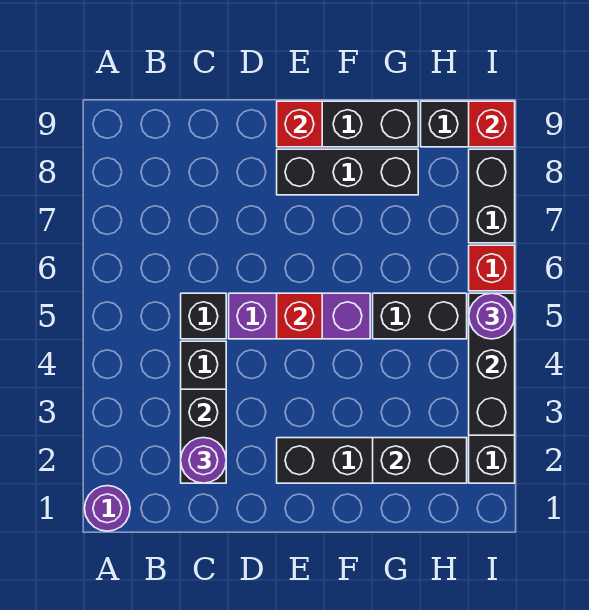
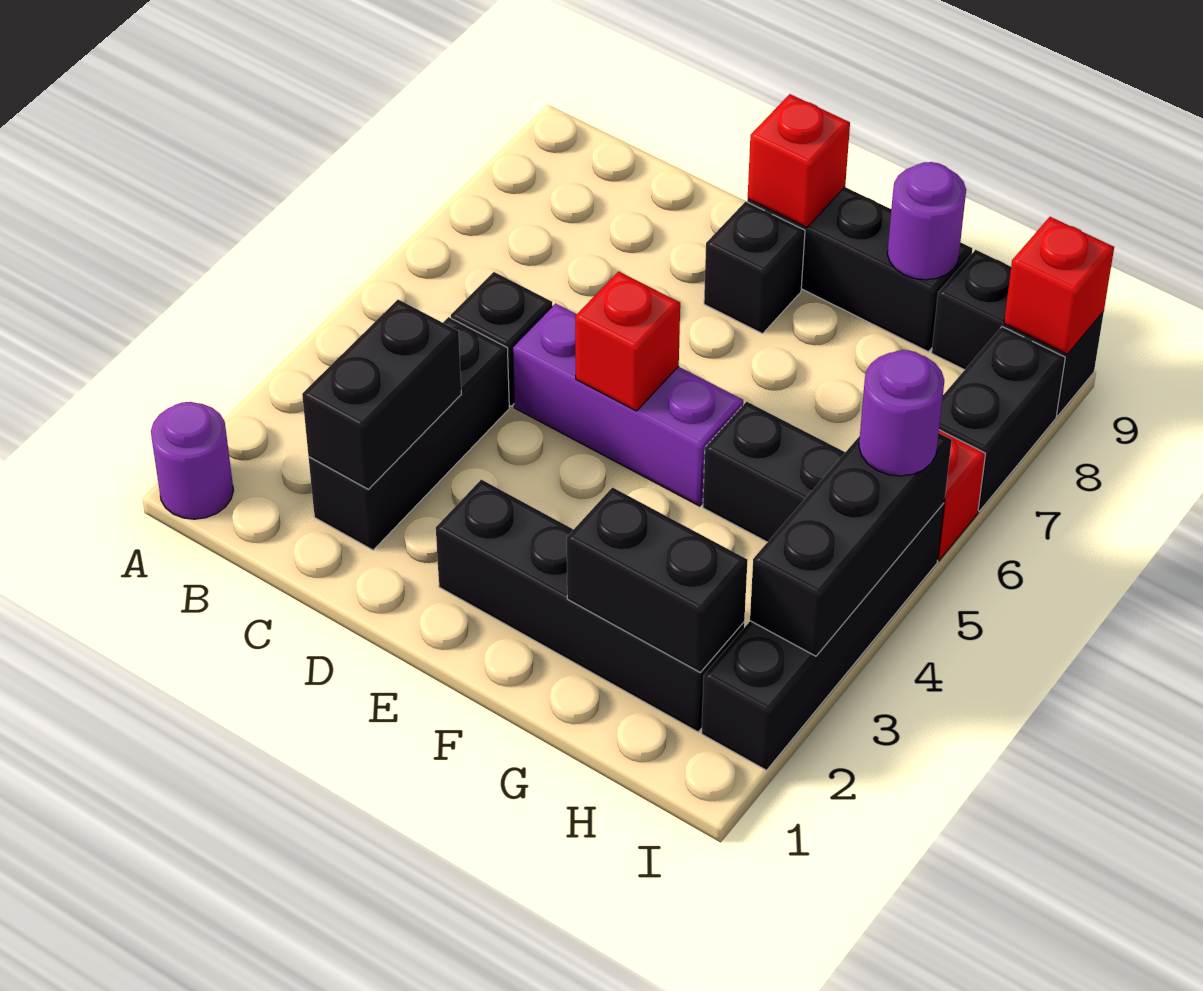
purple 1x1 round brick [181,438,226,483] -> purple 1x1 round brick moved to [887,162,966,280]
black 1x3 brick [277,149,418,195] -> black 1x1 brick [704,202,805,334]

